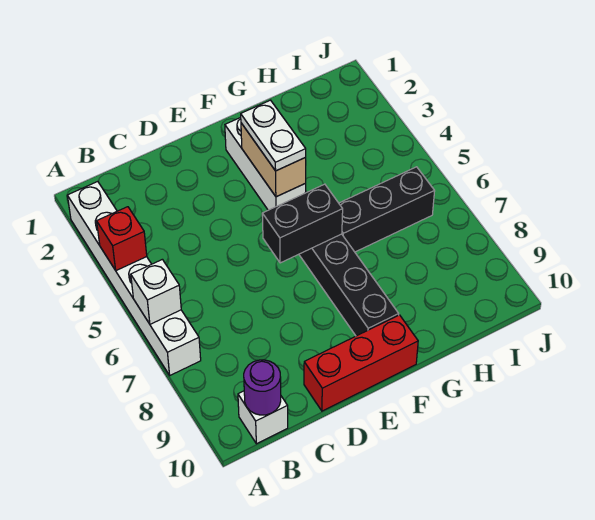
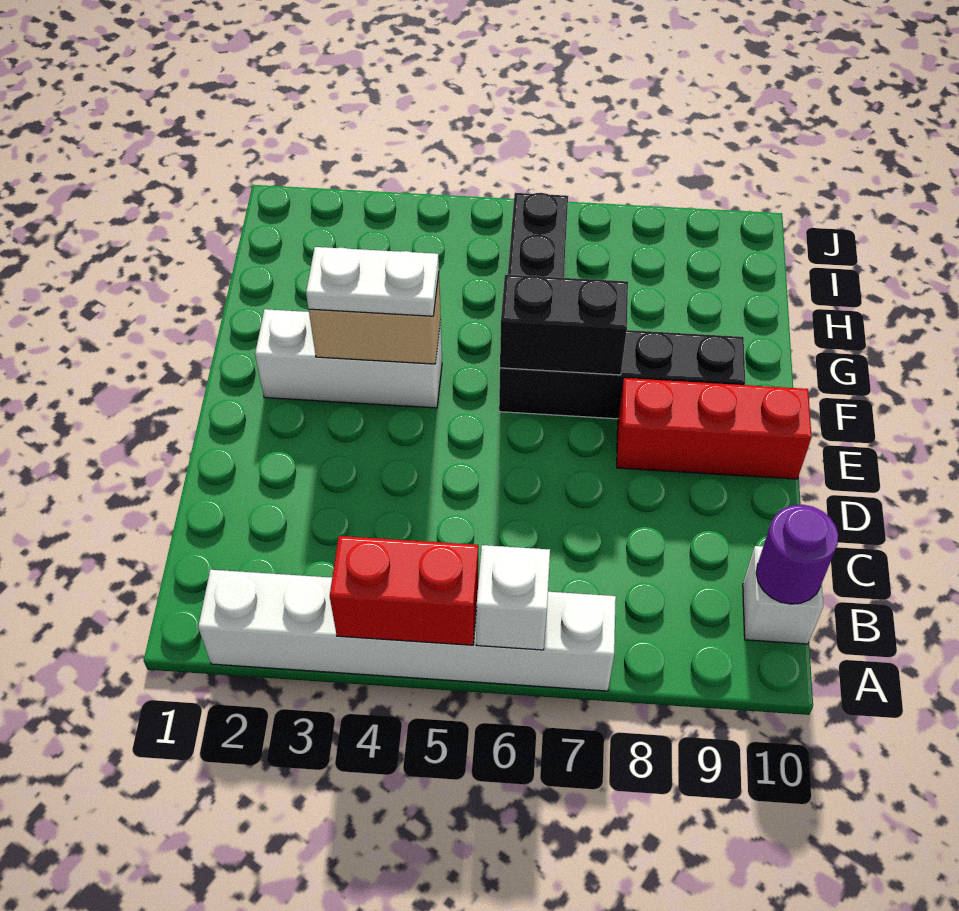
red 1x1 brick [97,207,147,271] -> red 1x2 brick [330,536,478,645]
red 1x3 brick [304,315,418,411] -> red 1x3 brick turned to [617,378,812,479]
black 1x2 brick [262,184,343,263] -> black 1x2 brick turned to [500,275,628,375]

